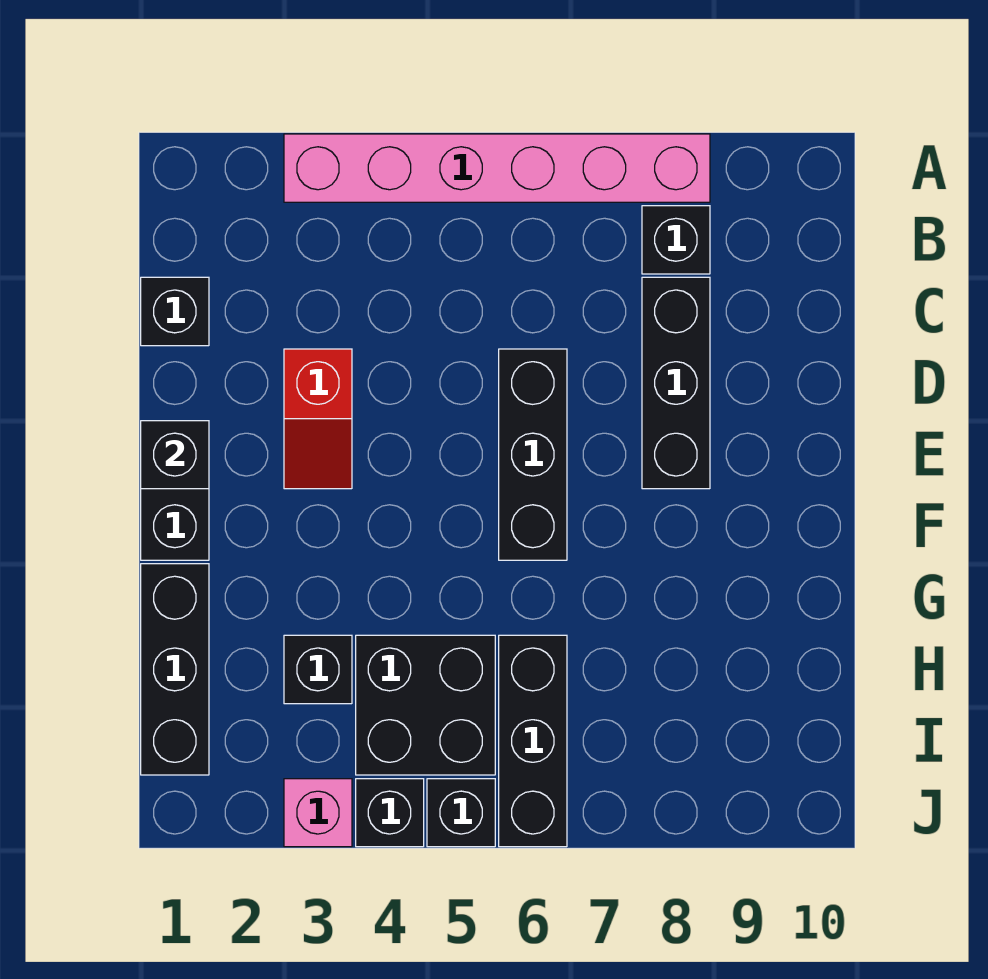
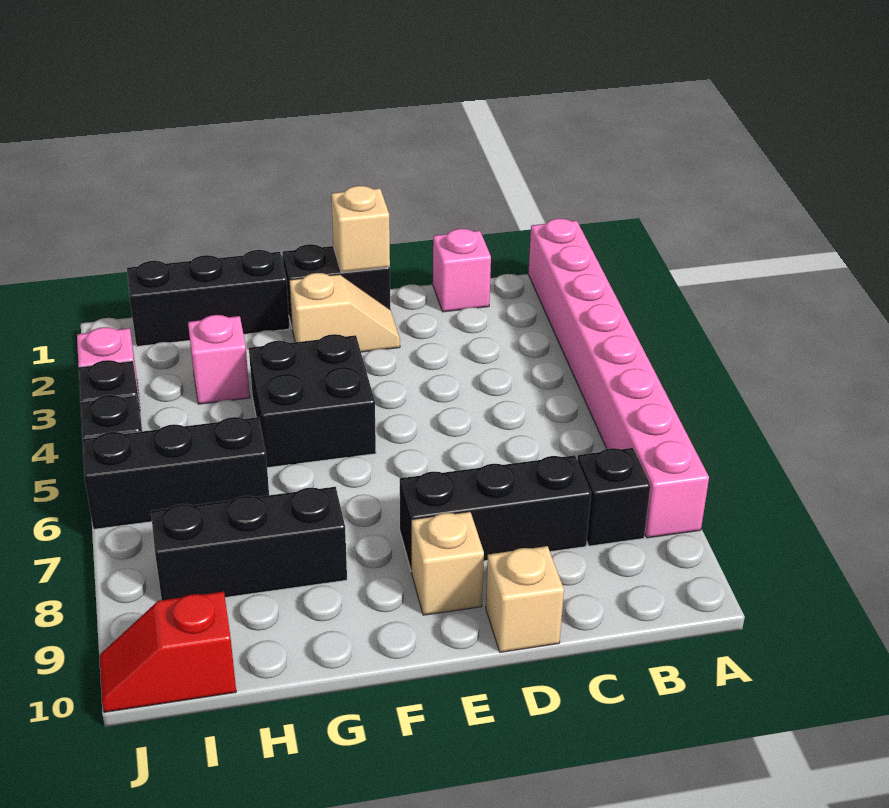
pink 1x6 brick [284,134,710,202] -> pink 1x8 brick [528,218,709,538]
black 1x1 brick [141,277,209,346] -> pink 1x1 brick [433,229,491,312]
red 1x2 slope [284,349,352,489] -> red 1x2 slope moved to [99,592,236,712]
black 1x3 brick [499,349,567,560] -> black 1x3 brick moved to [151,487,347,600]
none -> tan 1x1 brick [486,546,564,652]
black 1x1 brick [141,421,209,489] -> tan 1x1 brick [331,186,390,272]
none -> tan 1x2 slope [289,273,400,352]
none -> tan 1x1 brick [412,512,484,615]
black 1x1 brick [284,635,352,704] -> pink 1x1 brick [188,315,250,404]
black 2x2 brick [356,635,495,775] -> black 2x2 brick moved to [249,334,376,468]

